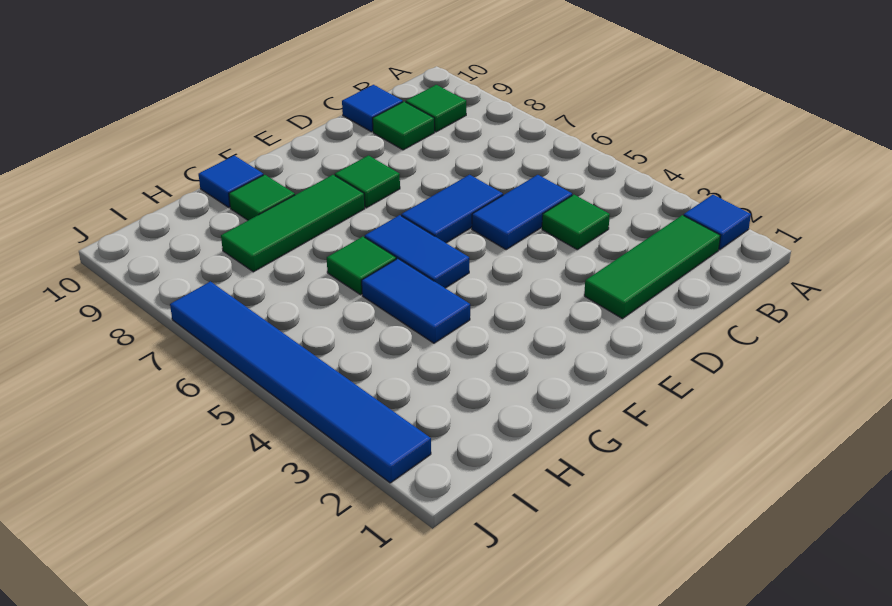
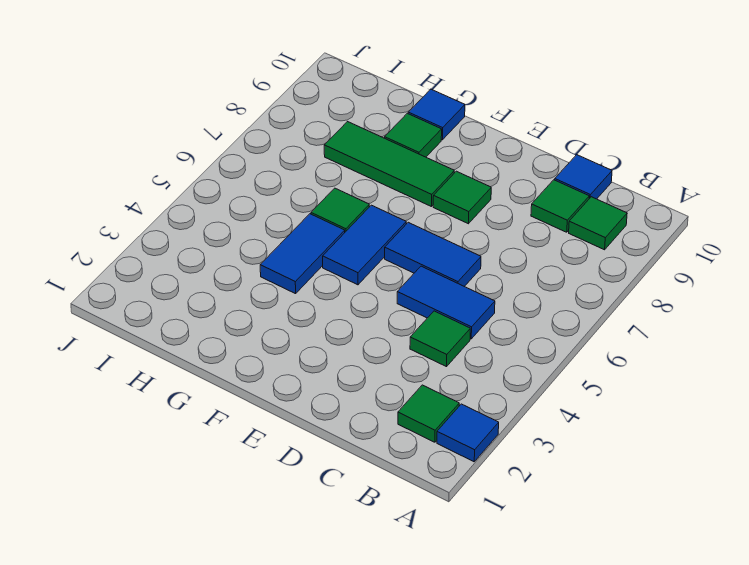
green 1x3 tile [584,215,720,319] -> green 1x1 tile [398,385,459,442]
blue 1x6 tile [170,281,431,483] -> none

